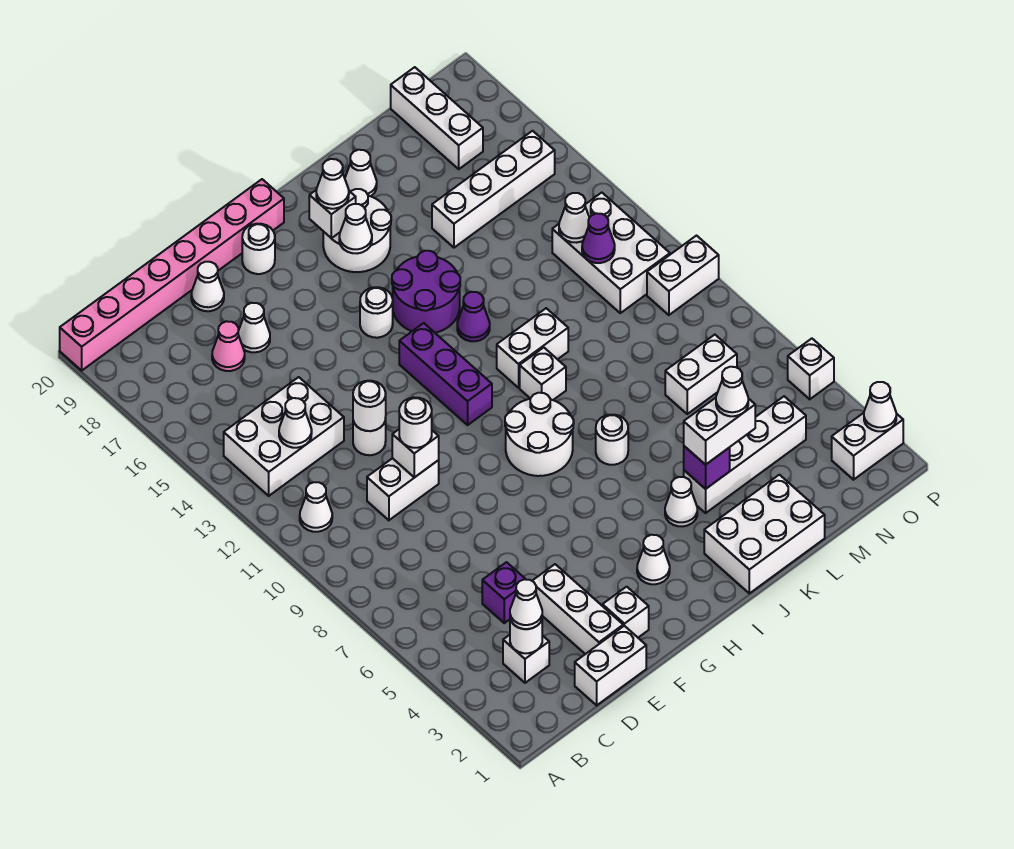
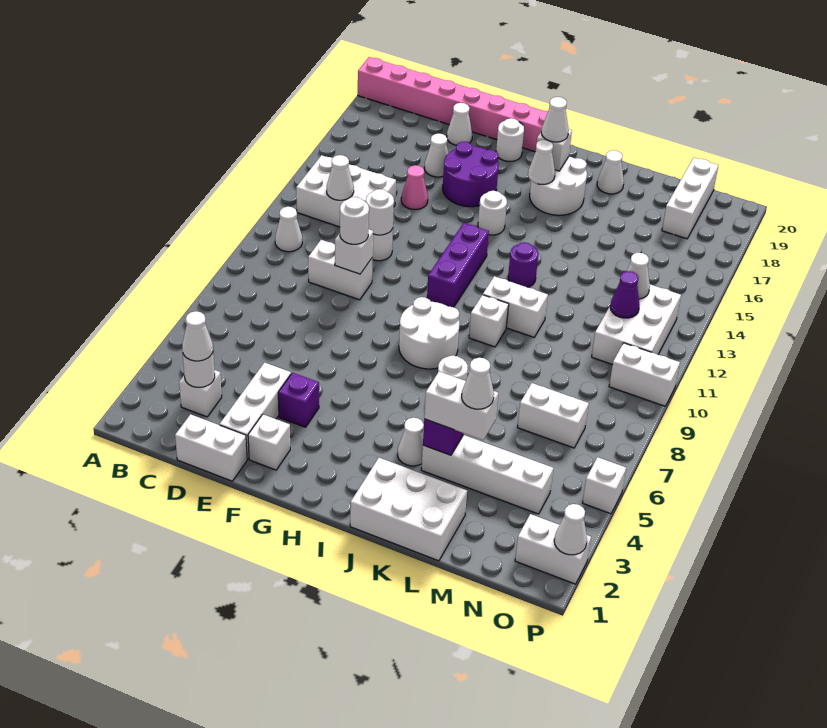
purple 1x1 brick [482,562,526,623] -> purple 1x1 brick moved to [278,373,319,427]
pink 1x1 cone [212,321,245,371] -> pink 1x1 cone moved to [401,165,428,209]
white 1x1 cone [637,535,670,584] -> none
purple 2x2 round brick [392,251,460,333] -> purple 2x2 round brick moved to [443,142,499,207]
purple 1x1 cone [457,292,490,341] -> purple 1x1 round brick [508,243,538,287]
white 1x4 brick [432,131,555,248] -> none

